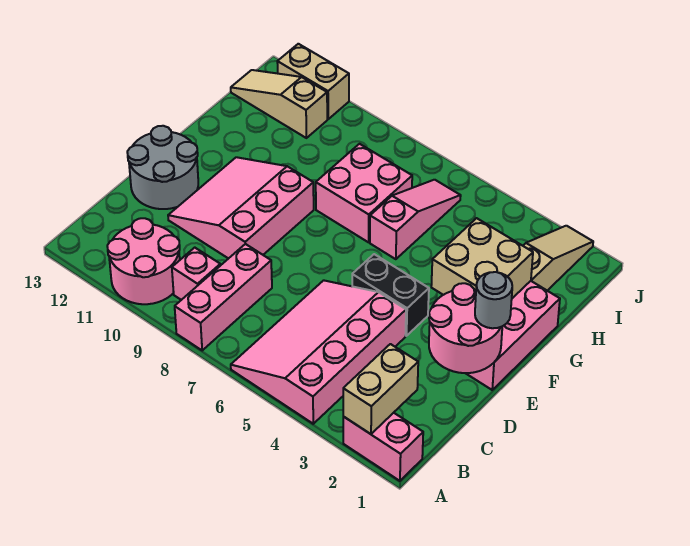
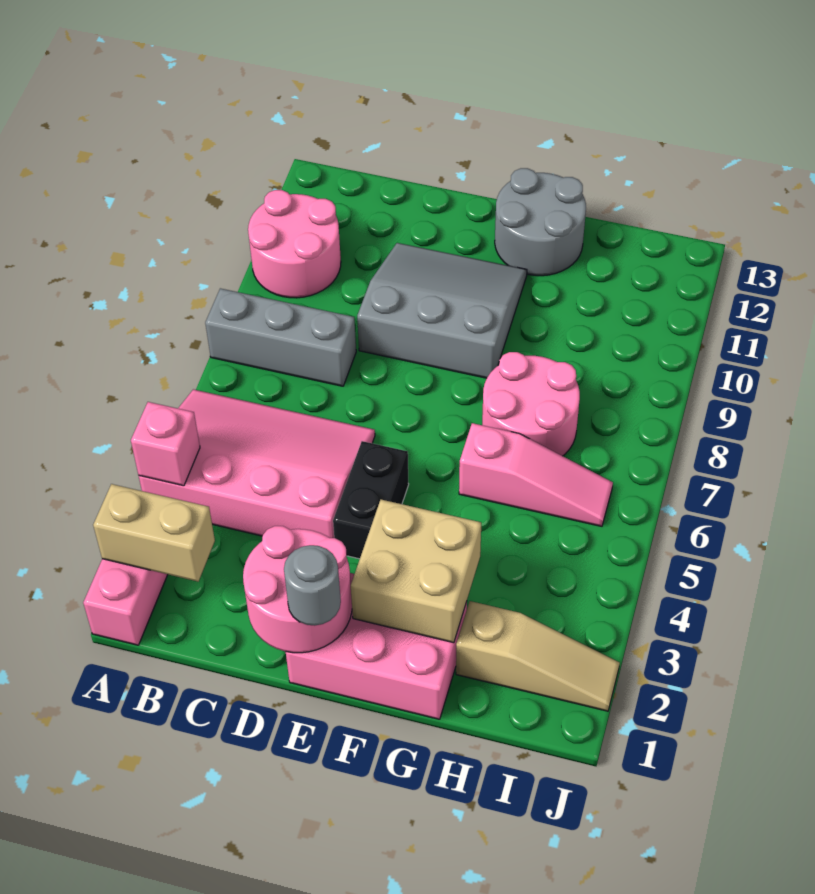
pink 1x3 brick [175,244,272,350] -> grey 1x3 brick [205,288,356,386]
pink 1x1 brick [172,248,220,300] -> pink 1x1 brick moved to [131,402,200,486]
pink 3x3 slope [168,157,314,259] -> grey 3x3 slope [357,243,527,378]
grey 2x2 round brick [127,126,198,209] -> grey 2x2 round brick moved to [495,168,586,276]
pink 2x2 brick [316,144,412,242] -> pink 2x2 round brick [482,352,580,456]
tan 1x3 slope [231,70,327,138] -> none
tan 1x2 brick [277,44,349,119] -> none

